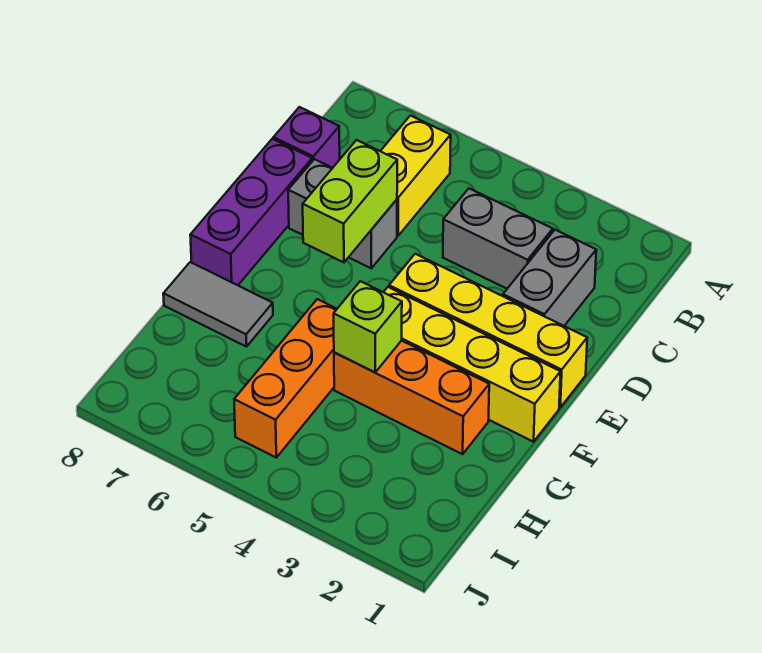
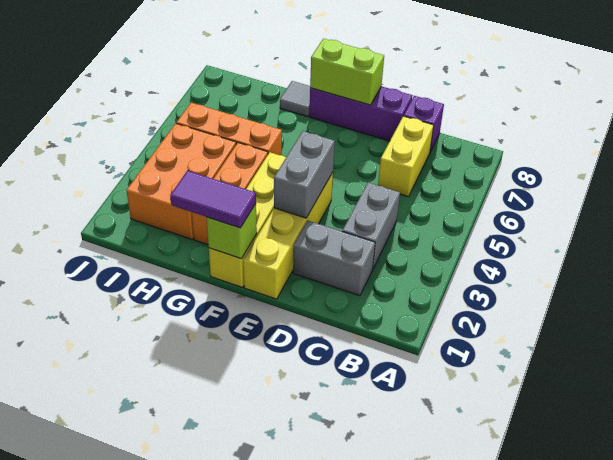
yellow 1x2 brick [381,116,451,236] -> yellow 1x2 brick turned to [378,116,434,197]
grey 1x2 brick [288,159,397,268] -> grey 1x2 brick moved to [274,131,335,218]
lime 1x2 brick [303,140,397,262] -> lime 1x2 brick moved to [310,39,384,105]
none -> purple 1x2 tile [170,171,256,228]
lime 1x1 brick [334,281,402,372] -> lime 1x1 brick moved to [207,204,257,259]
grey 1x2 tile [163,262,273,347] -> grey 1x1 tile [280,81,310,117]
none -> orange 2x3 brick [126,124,236,239]

